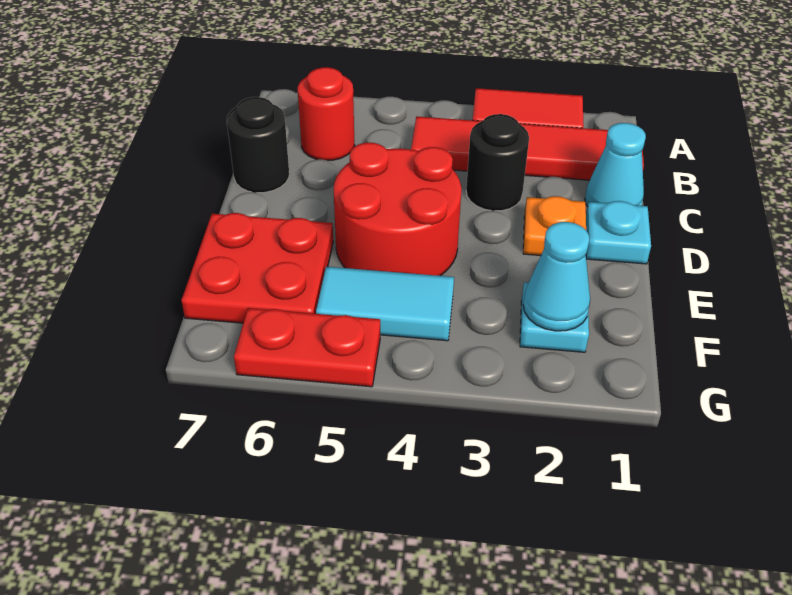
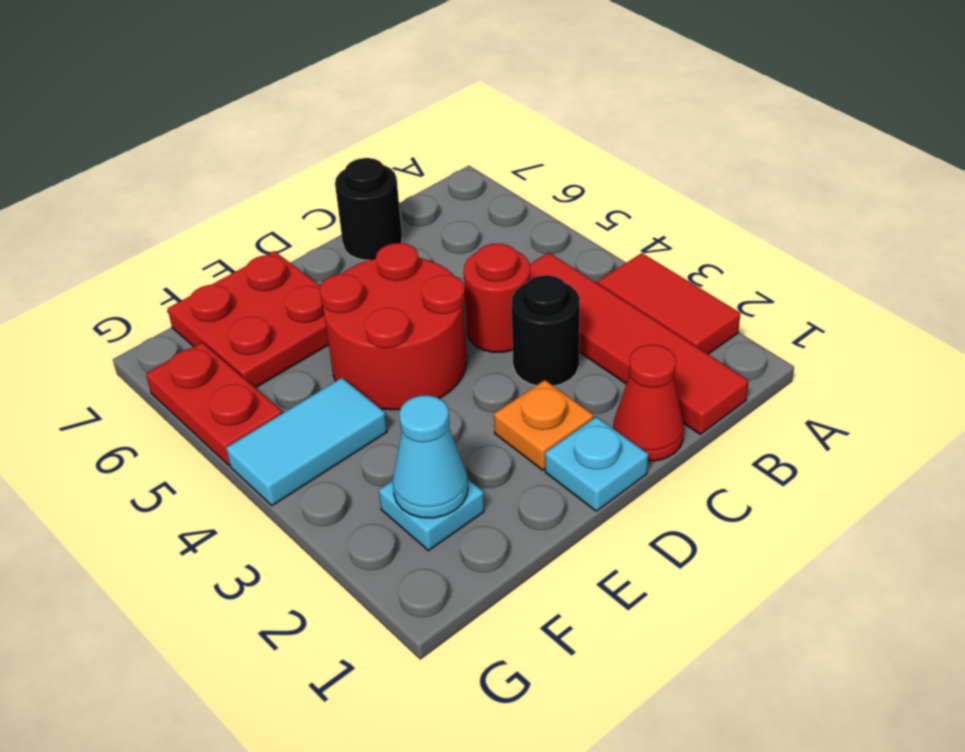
red 1x1 round brick [298,67,355,160] -> red 1x1 round brick moved to [464,244,530,352]
cyan 1x1 cone [585,123,646,207] -> red 1x1 cone [613,345,684,461]
cyan 1x2 tile [316,267,454,341] -> cyan 1x2 tile turned to [226,378,387,506]

